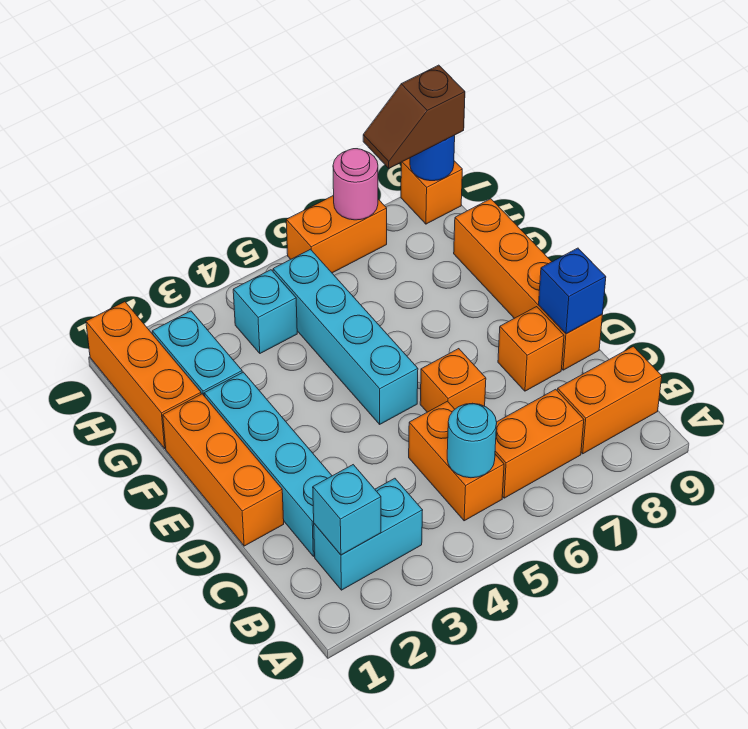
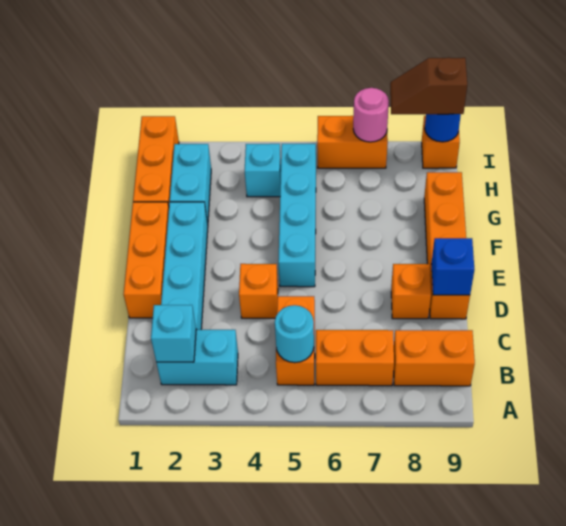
orange 1x1 brick [420,349,486,412] -> orange 1x1 brick moved to [239,264,278,318]

